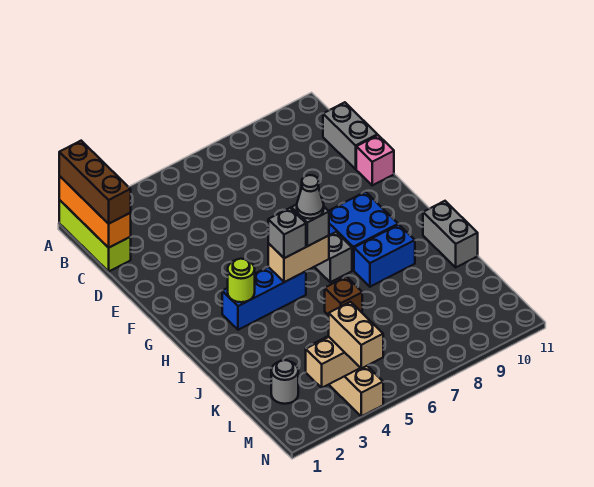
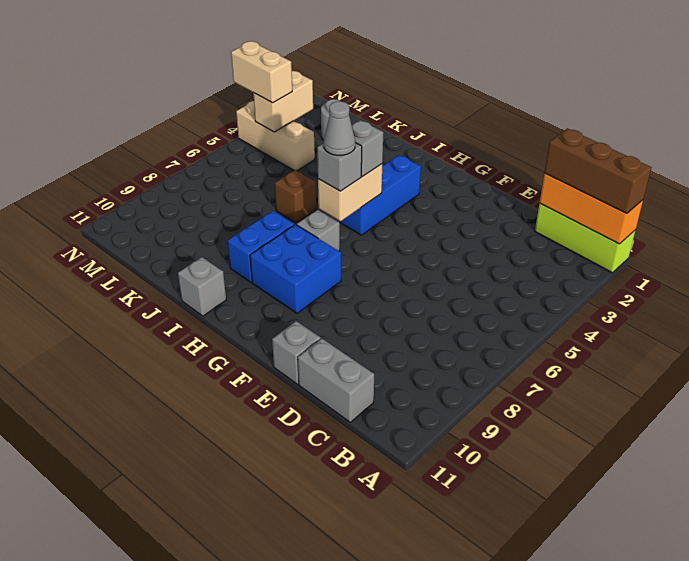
pink 1x1 brick [356,135,394,185] -> grey 1x1 brick [272,321,321,384]
lime 1x1 round brick [228,259,255,302] -> none
grey 1x2 brick [423,201,478,267] -> grey 1x1 brick [178,257,226,316]

